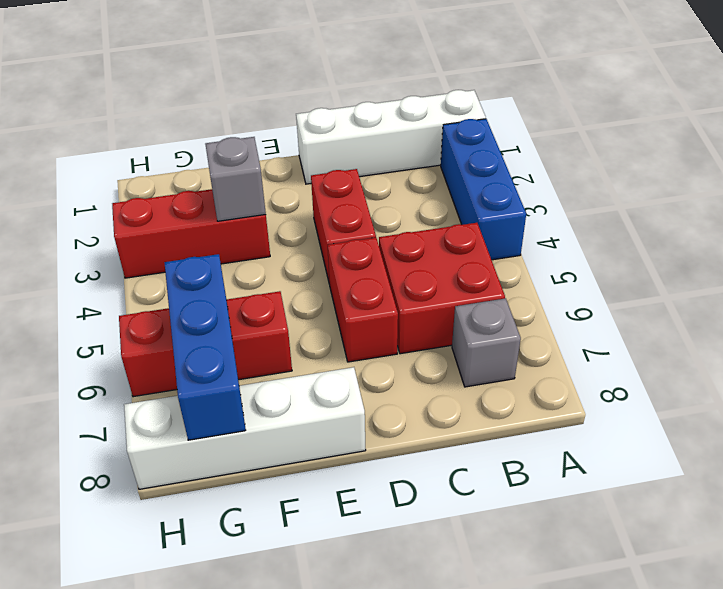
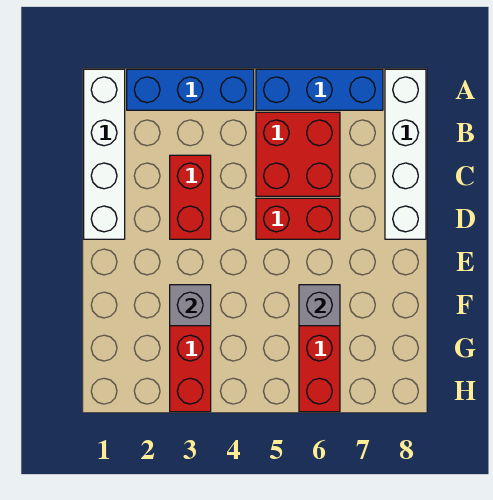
grey 1x1 brick [452,298,521,387] -> grey 1x1 brick moved to [299,285,340,326]
red 1x2 brick [311,169,376,284] -> red 1x2 brick turned to [170,155,211,239]
white 1x4 brick [124,367,366,489] -> white 1x4 brick moved to [385,69,426,239]
blue 1x3 brick [164,254,246,440] -> blue 1x3 brick moved to [256,69,383,110]

